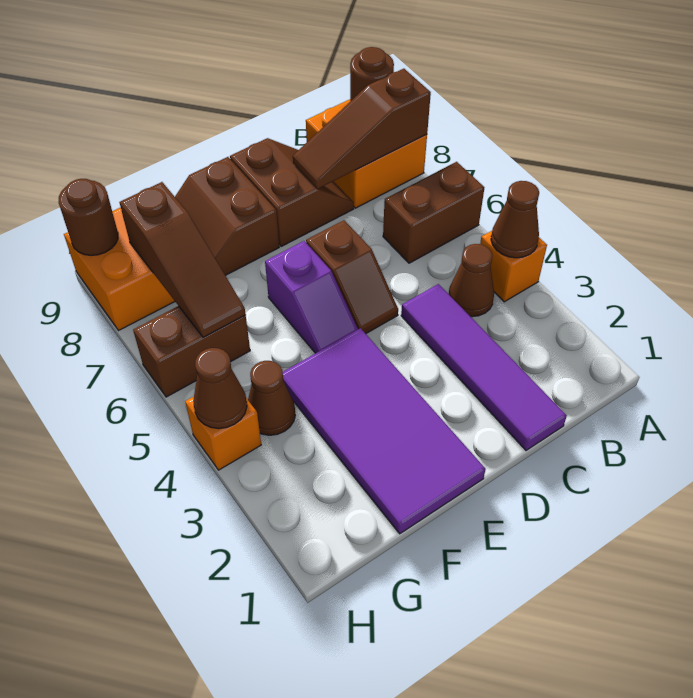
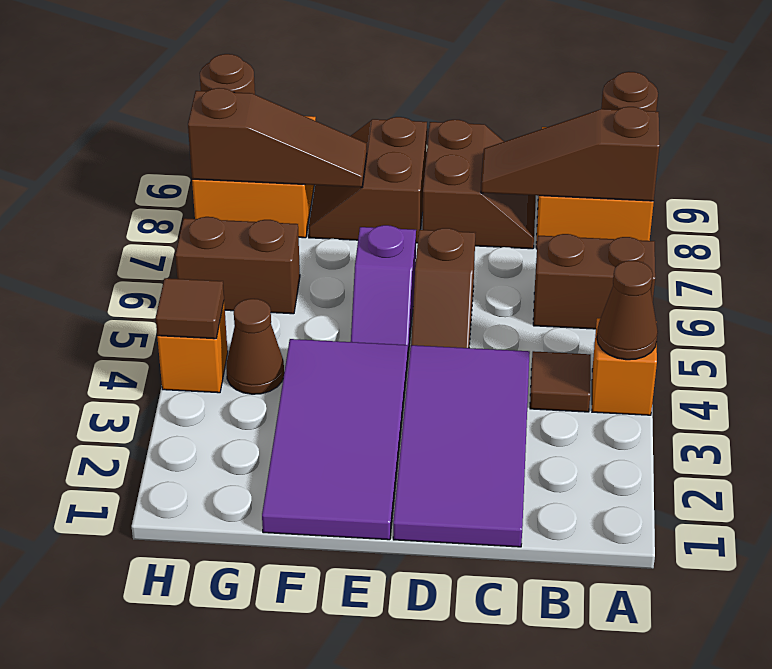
brown 1x1 cone [449,244,494,317] -> brown 1x1 tile [530,351,591,412]
purple 1x4 tile [401,284,567,451] -> purple 2x4 tile [393,345,530,547]
brown 1x3 slope [120,182,246,337] -> brown 1x3 slope turned to [188,88,367,187]
brown 1x1 cone [193,348,247,429] -> brown 1x1 tile [156,278,224,339]

